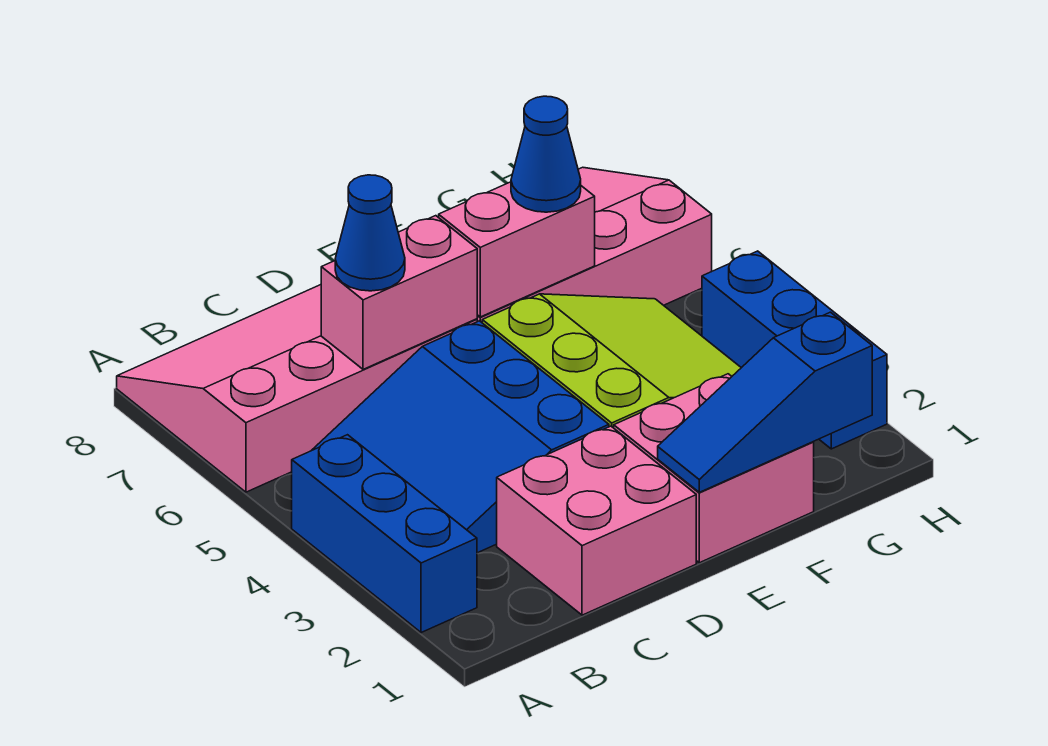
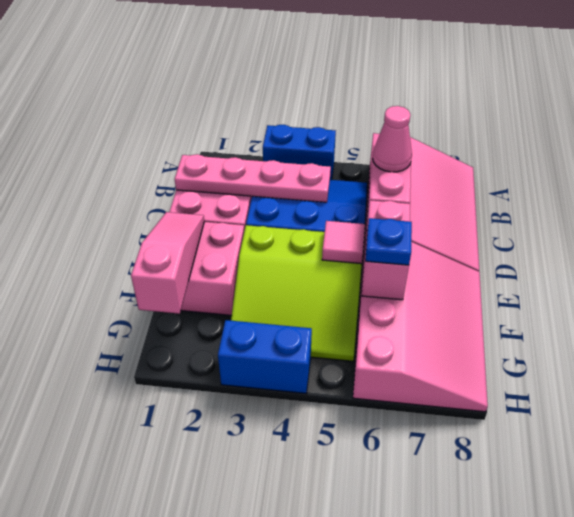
blue 1x3 brick [292,435,477,633] -> blue 1x2 brick [263,125,336,180]
none -> pink 1x4 plate [175,154,331,202]
blue 1x1 cone [335,175,405,291] -> pink 1x1 cone [373,106,412,172]
blue 1x3 slope [658,312,872,492] -> pink 1x3 slope [131,212,204,314]
none -> pink 1x1 tile [322,221,365,264]
blue 1x1 cone [511,96,581,212] -> blue 1x1 plate [365,218,412,265]
blue 1x3 brick [702,251,887,449] -> blue 1x2 brick [218,320,312,394]

